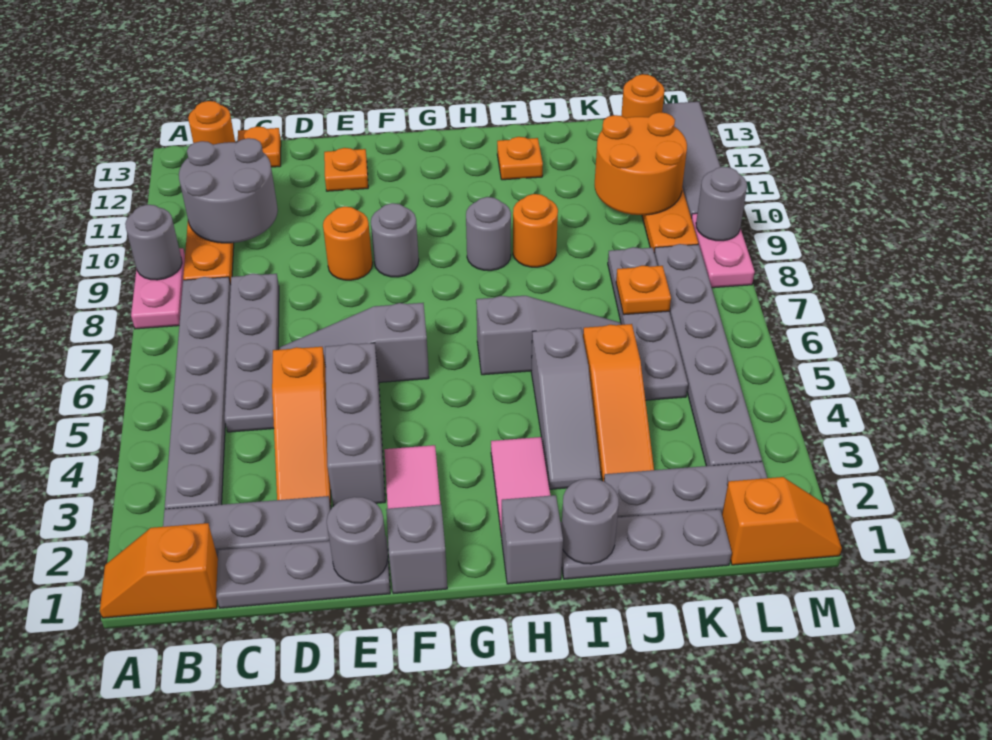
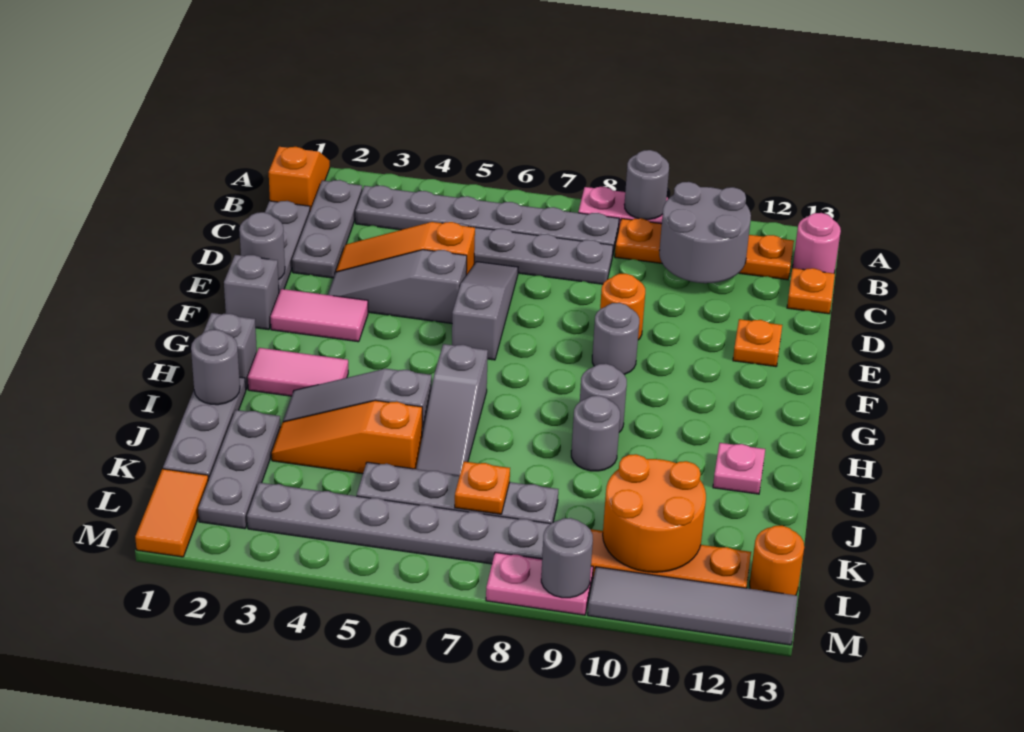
orange 1x1 round brick [188,101,235,145] -> pink 1x1 round brick [793,213,841,273]
grey 1x3 brick [325,343,385,506] -> grey 1x3 slope [328,250,467,323]
orange 1x1 round brick [513,194,558,267] -> grey 1x1 round brick [571,396,620,471]
orange 1x1 plate [497,137,543,180] -> pink 1x1 plate [713,443,765,494]
orange 1x2 slope [722,477,842,565] -> orange 1x2 tile [135,469,208,557]

